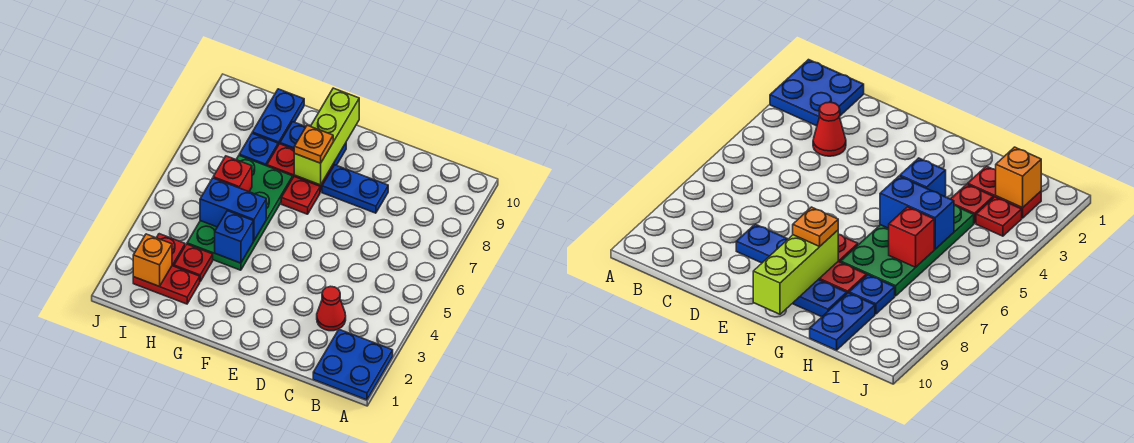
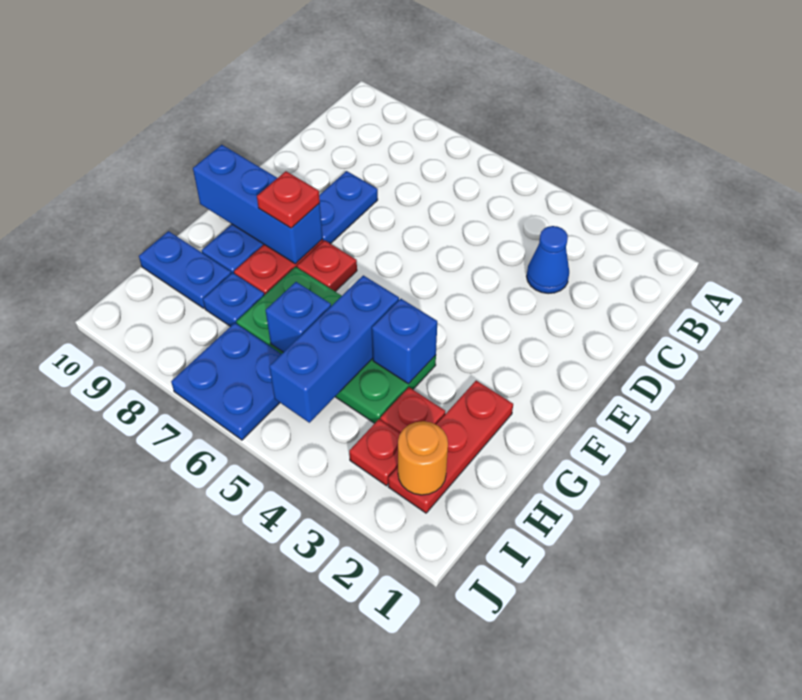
blue 2x2 plate [313,330,393,400] -> blue 2x2 plate moved to [171,323,281,440]
red 1x1 cone [317,286,346,331] -> blue 1x1 cone [527,226,569,294]
lime 1x3 brick [294,88,359,185] -> blue 1x3 brick [193,145,323,264]
orange 1x1 plate [294,125,333,163] -> red 1x1 plate [257,171,320,228]
blue 1x2 brick [200,178,266,241] -> blue 1x3 brick [269,275,399,423]
red 1x2 plate [133,266,200,304] -> red 1x3 plate [388,381,513,513]
red 1x1 brick [213,156,252,192] -> blue 1x1 brick [266,282,331,352]
orange 1x1 brick [133,234,172,286] -> orange 1x1 round brick [398,421,448,495]

